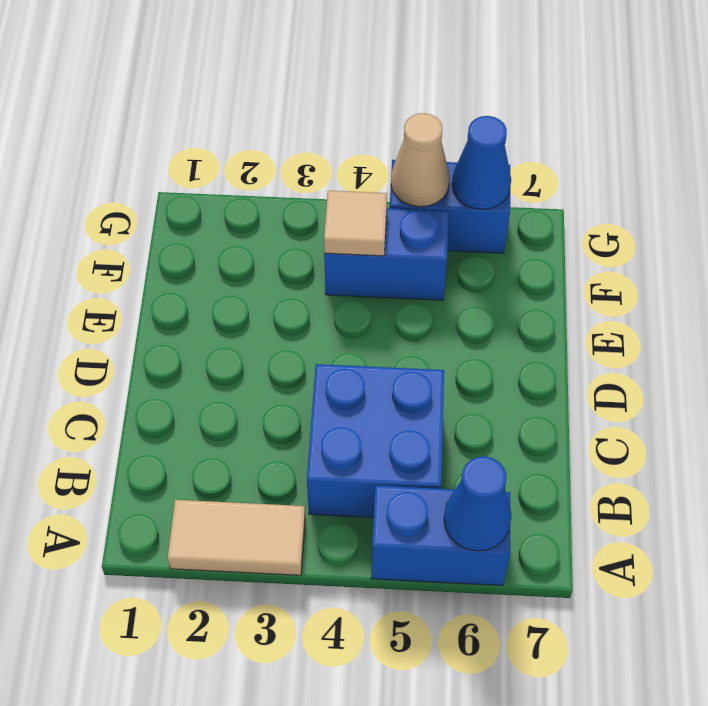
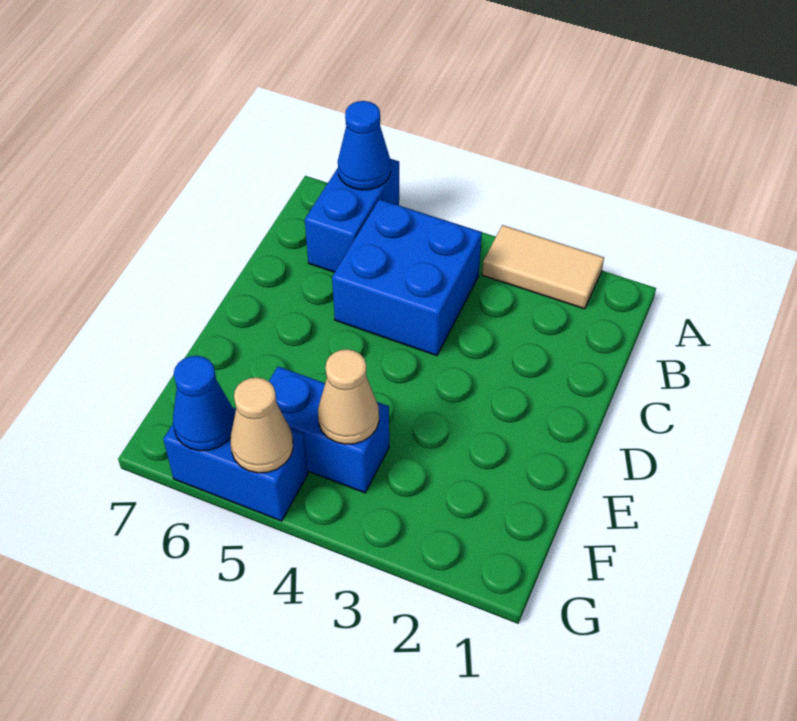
blue 1x2 brick [371,486,510,585] -> blue 1x2 brick turned to [305,159,399,272]
tan 1x1 tile [324,191,387,256] -> tan 1x1 cone [318,349,379,444]

